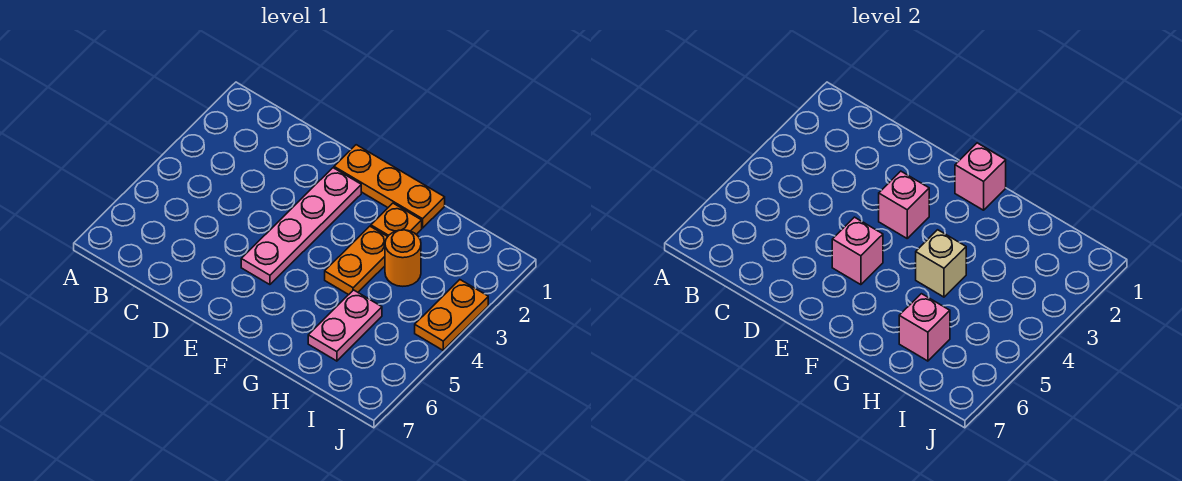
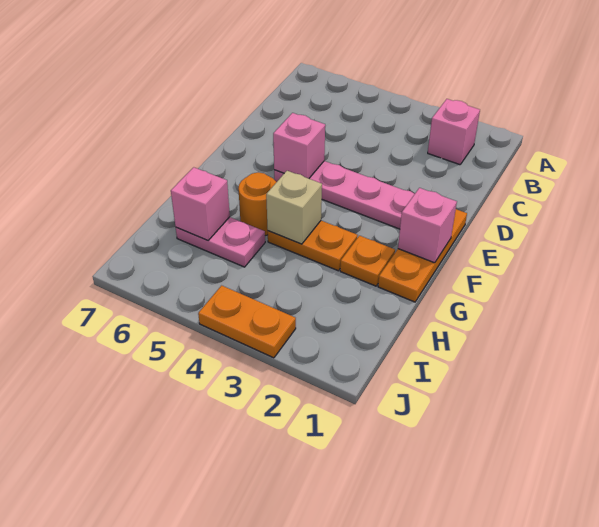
pink 1x1 brick [879,171,929,238] -> pink 1x1 brick moved to [428,99,480,165]
orange 1x1 round brick [385,230,421,286] -> orange 1x1 round brick moved to [238,172,276,236]

